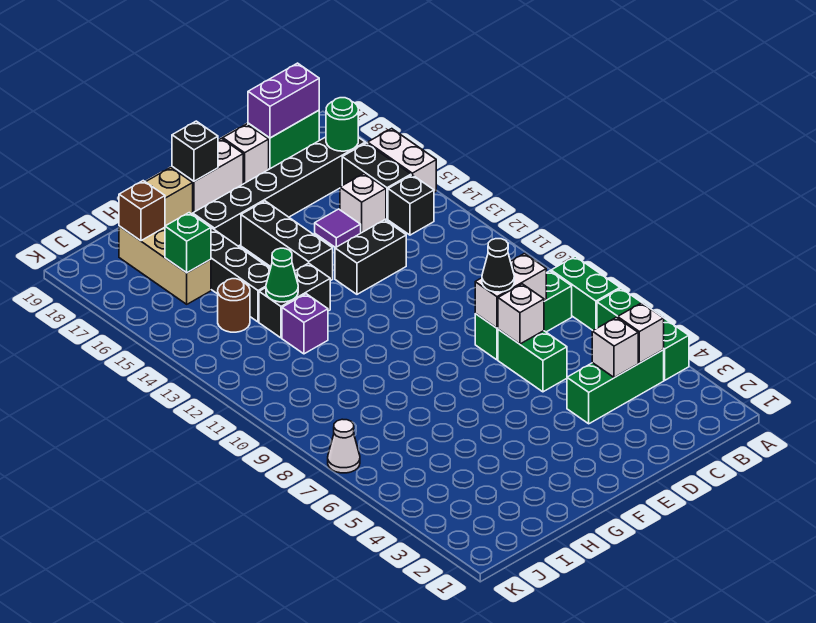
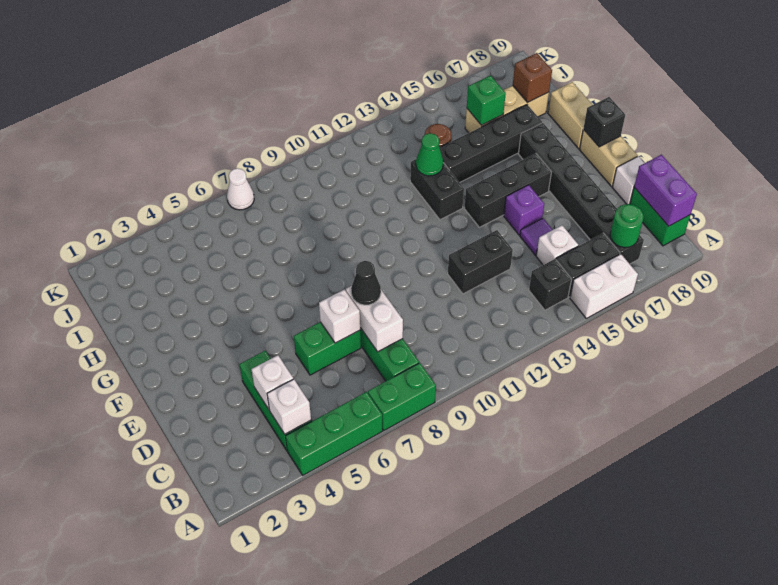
black 1x2 brick [335,220,406,294] -> black 1x2 brick turned to [448,230,513,294]
white 1x2 brick [172,139,243,213] -> tan 1x2 brick [580,130,638,186]
purple 1x1 brick [282,294,328,354] -> purple 1x1 brick moved to [504,185,544,235]

